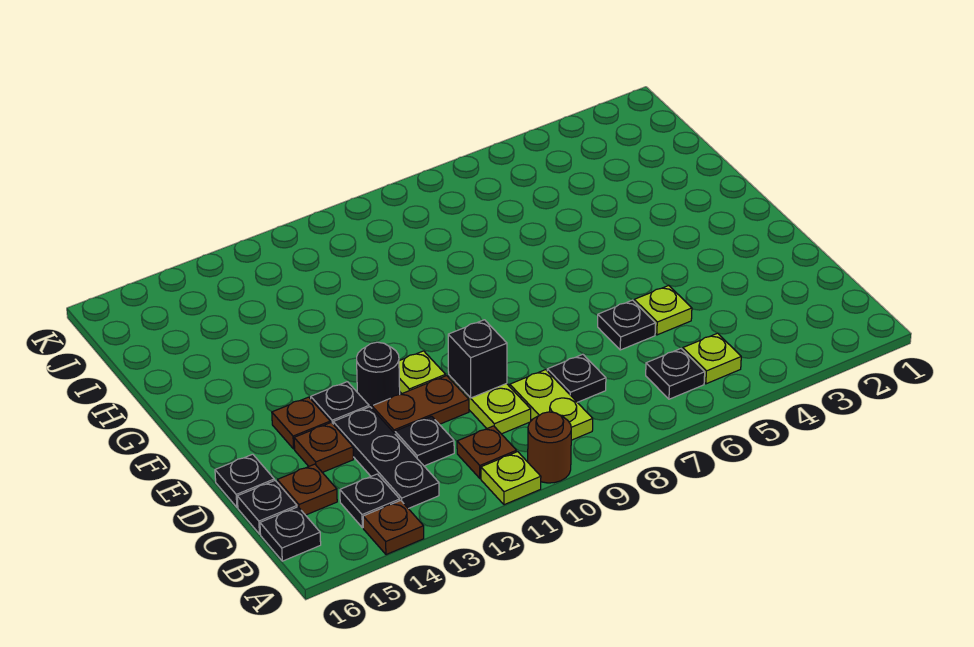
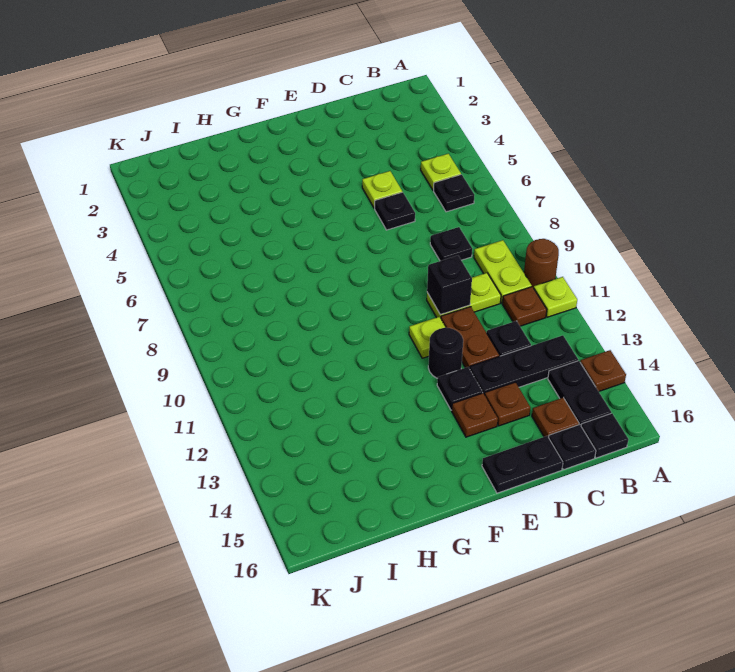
lime 1x2 plate [510,370,593,440] -> lime 1x2 plate turned to [474,240,532,303]
black 1x1 plate [340,474,400,528] -> black 1x2 plate [548,361,611,425]
black 1x1 plate [215,454,274,507] -> black 1x2 plate [482,436,563,493]

